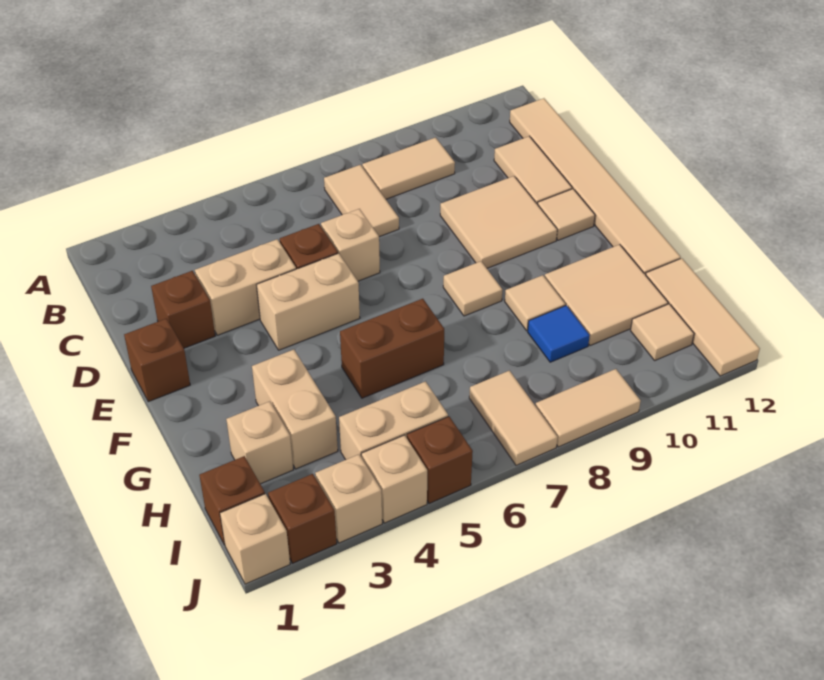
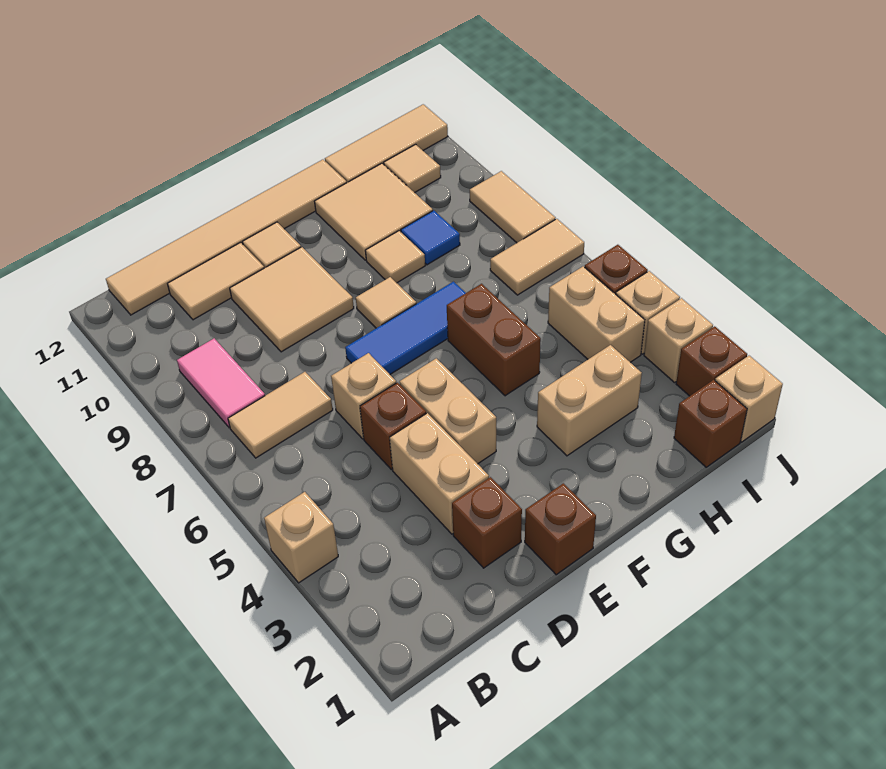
tan 1x2 tile [362,138,455,199] -> pink 1x2 tile [177,338,265,428]
none -> blue 1x3 tile [345,282,465,374]
tan 1x1 brick [226,401,293,484] -> tan 1x1 brick moved to [264,492,338,583]

